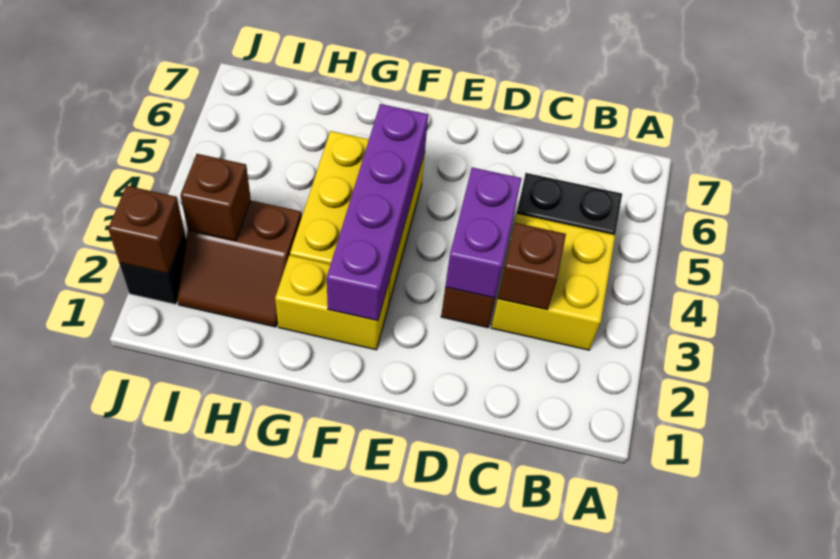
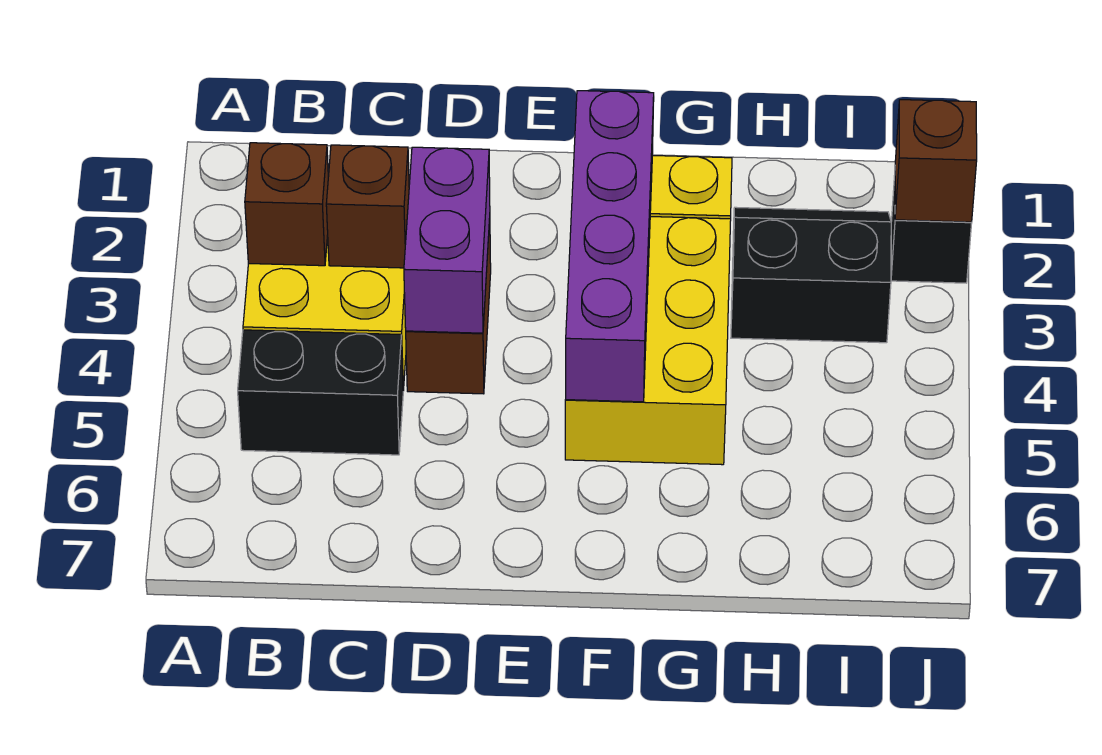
brown 2x2 slope [177,201,301,327] -> black 2x2 slope [731,207,891,343]
brown 1x1 brick [180,154,251,241] -> brown 1x1 brick moved to [245,143,328,266]

